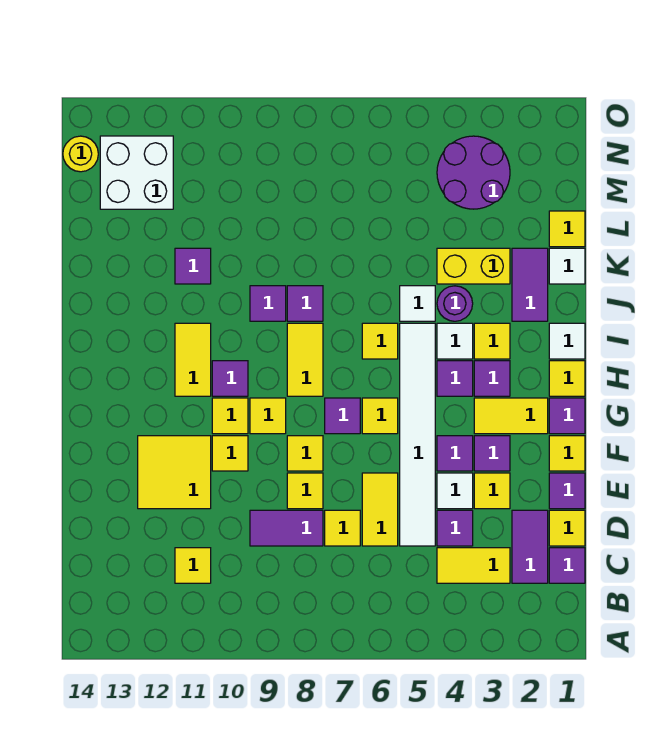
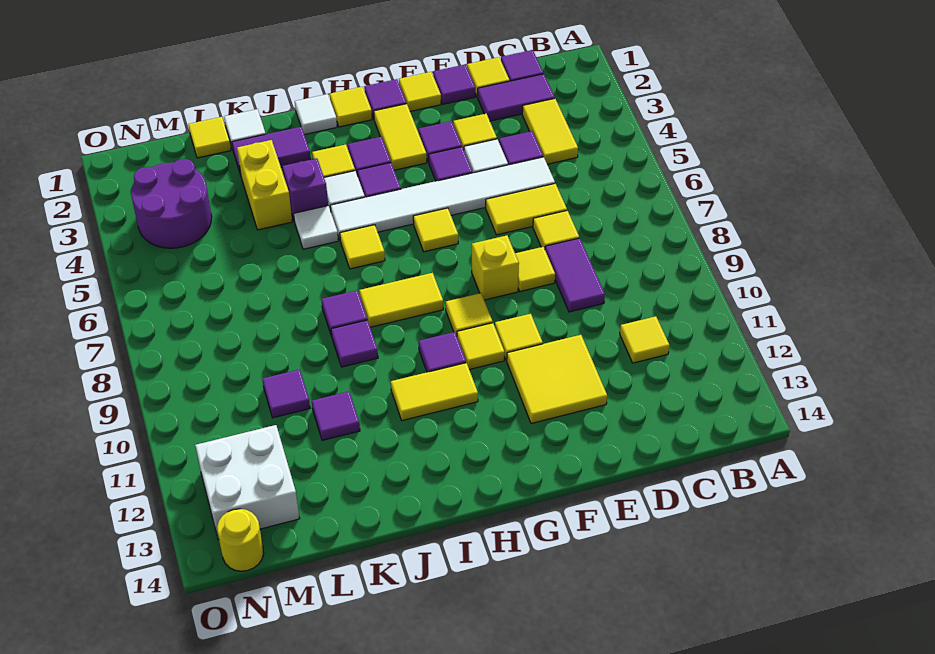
yellow 1x1 tile [287,436,323,471] -> yellow 1x1 brick [472,235,519,300]
purple 1x1 tile [325,398,360,434] -> purple 1x1 tile moved to [262,369,310,418]
purple 1x1 round brick [437,286,473,321] -> purple 1x1 brick [282,158,328,220]

